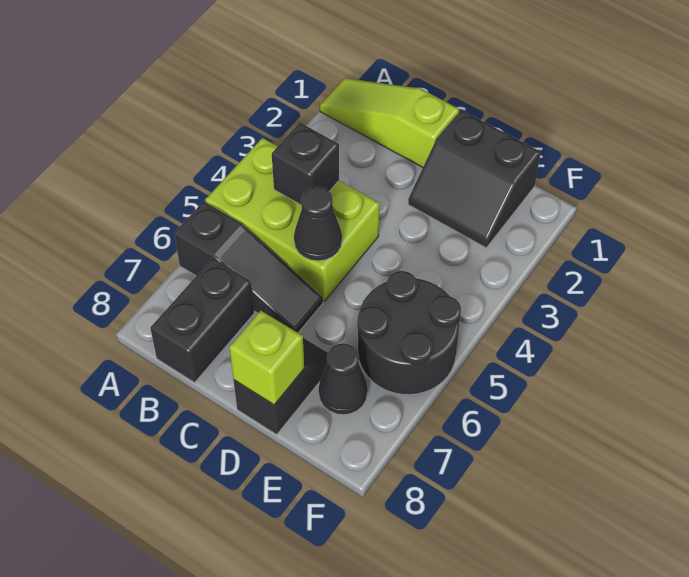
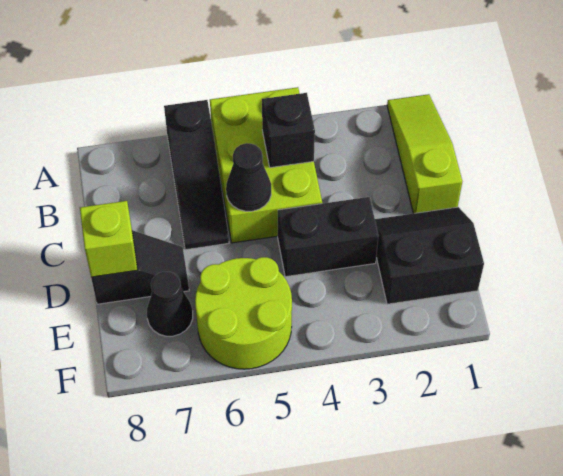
black 1x2 brick [150,258,254,382] -> black 1x2 brick moved to [278,197,378,277]
black 2x2 slope [408,110,541,248] -> black 2x2 slope turned to [375,207,484,304]
black 2x2 round brick [357,271,461,395] -> lime 2x2 round brick [195,257,292,369]

